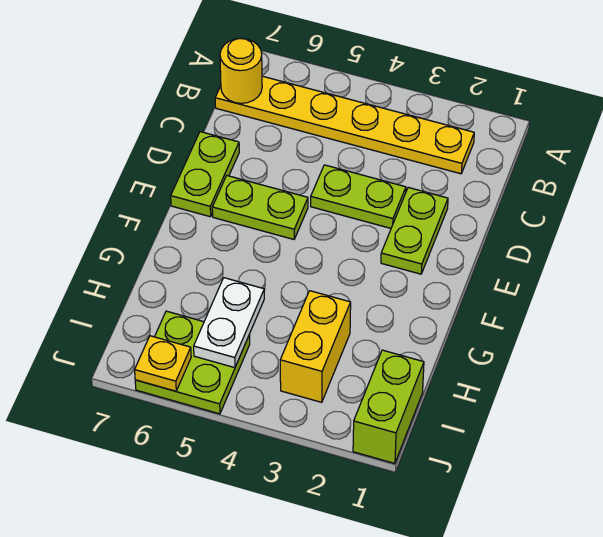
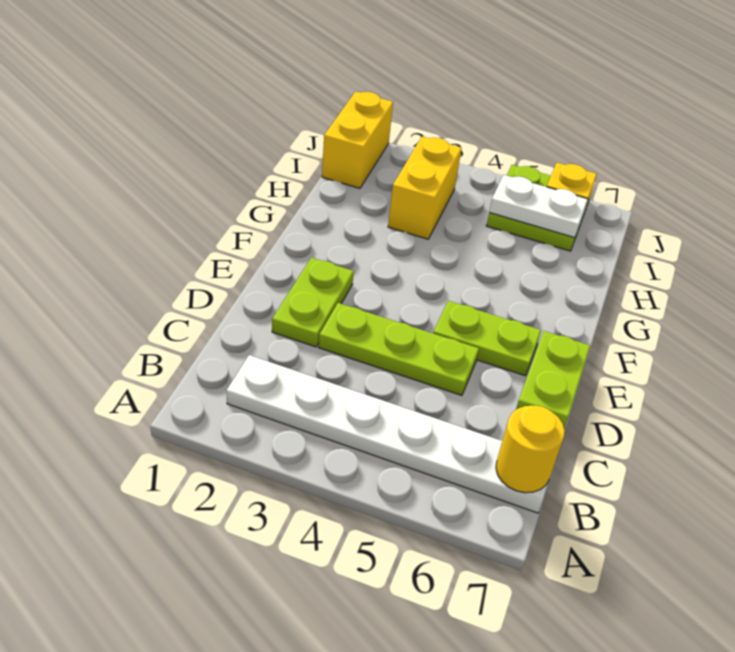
yellow 1x6 plate [215,76,474,174] -> white 1x6 plate [226,355,549,513]
lime 1x2 plate [311,165,406,228] -> lime 1x3 plate [319,303,479,395]
white 1x2 plate [194,278,264,368] -> white 1x2 plate turned to [489,175,588,238]
lime 1x2 brick [353,350,424,463] -> yellow 1x2 brick [322,92,393,188]

